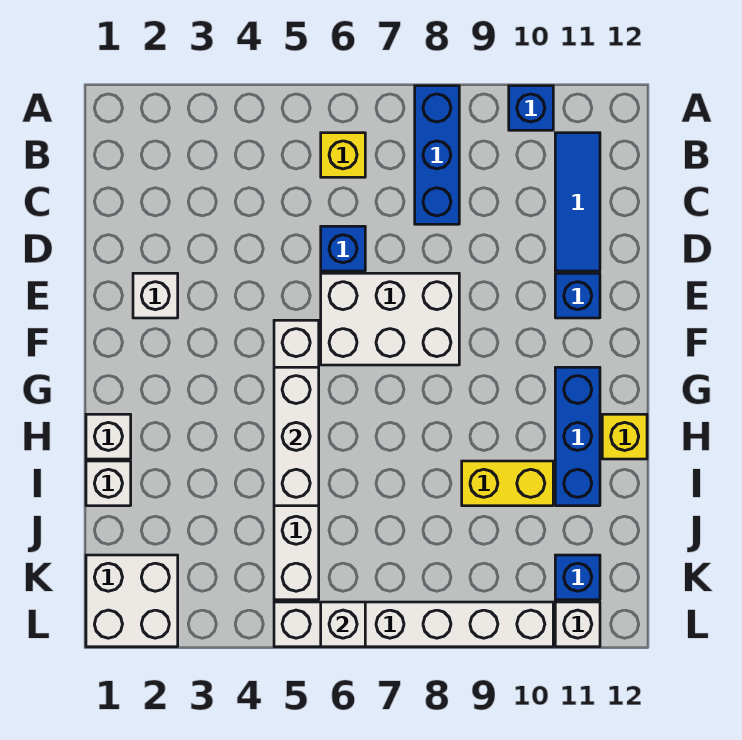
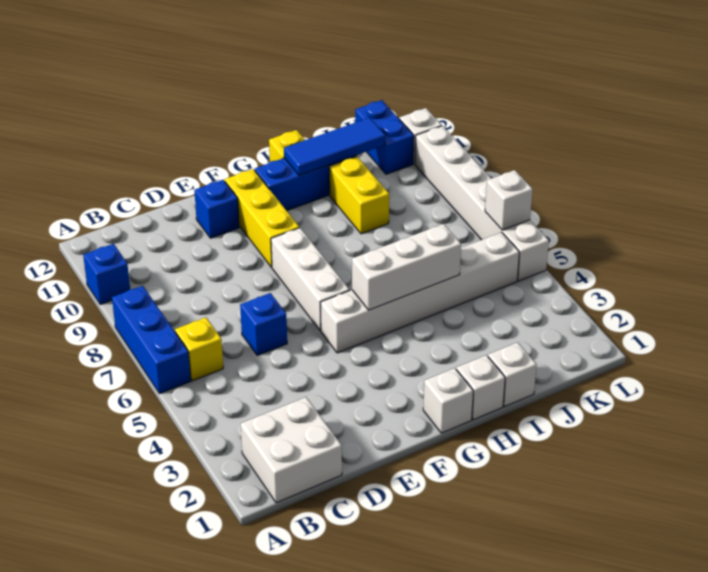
blue 1x3 brick [415,86,459,224] -> blue 1x3 brick turned to [112,286,191,394]
blue 1x3 tile [555,133,600,271] -> blue 1x3 tile moved to [284,118,385,176]
white 1x1 brick [133,273,178,318] -> white 1x1 brick moved to [423,368,473,433]
white 2x3 brick [321,273,459,365] -> white 1x3 brick [271,228,350,331]
none -> yellow 1x3 brick [225,169,299,267]
white 2x2 brick [86,555,178,647] -> white 2x2 brick moved to [241,397,342,503]
blue 1x1 brick [555,555,600,600] -> blue 1x2 brick [355,100,414,174]

